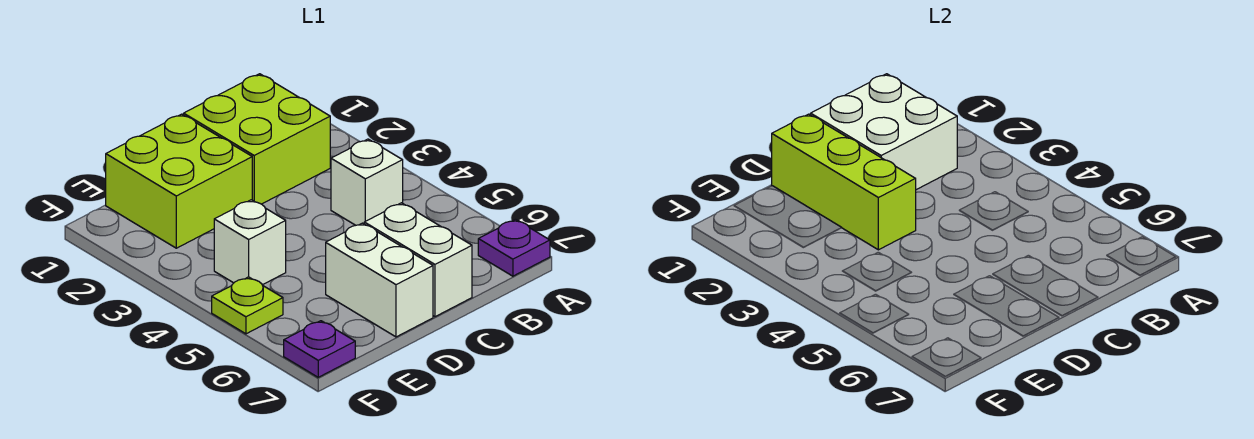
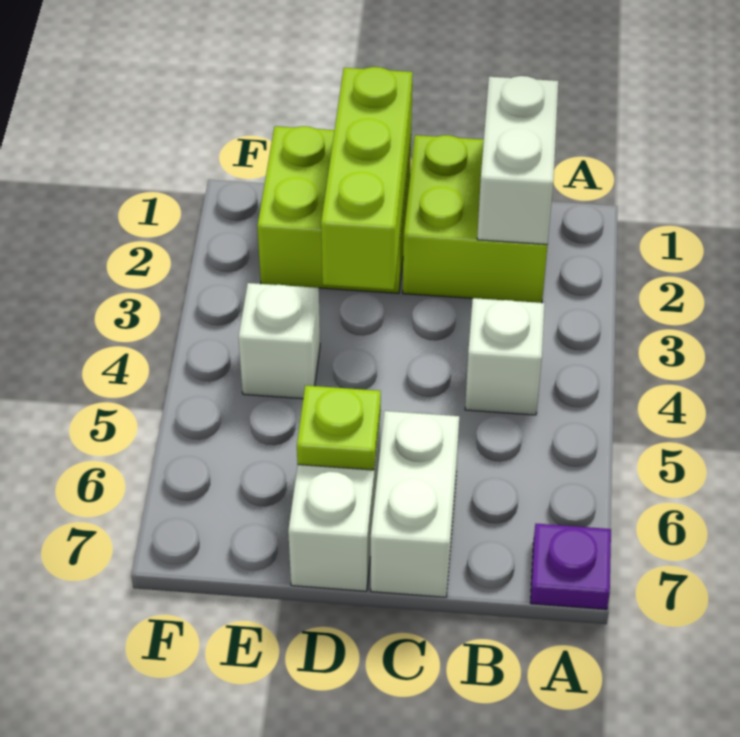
white 2x2 brick [811,74,957,190] -> white 1x2 brick [477,76,558,244]
lime 1x1 plate [212,277,283,334] -> lime 1x1 plate moved to [297,385,381,470]
purple 1x1 plate [284,321,355,377] -> none

